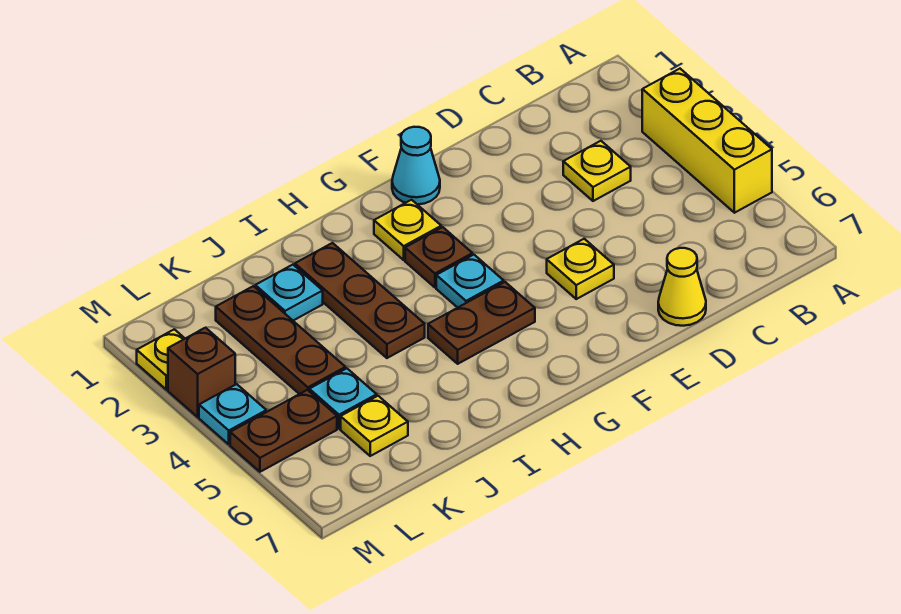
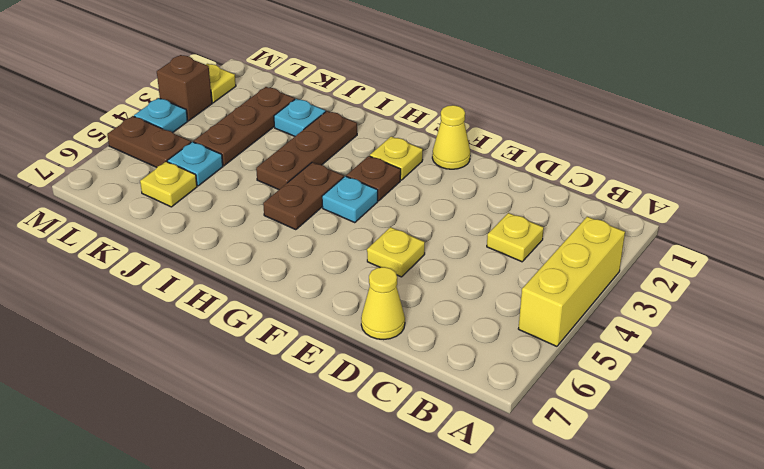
cyan 1x1 cone [392,127,440,205] -> yellow 1x1 cone [432,105,470,169]
brown 1x2 plate [428,282,535,364] -> brown 1x2 plate turned to [263,162,344,230]

